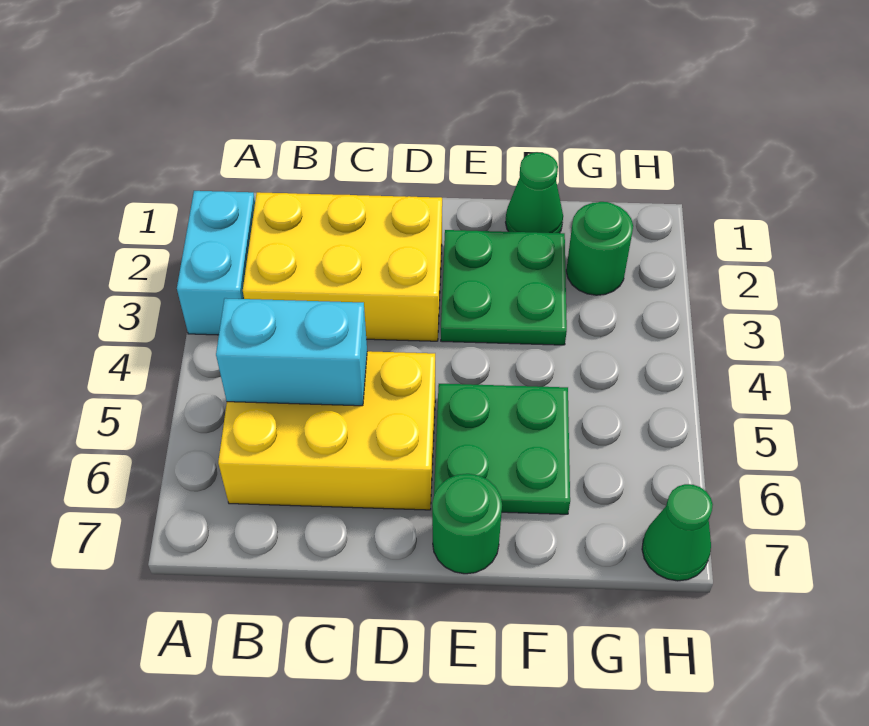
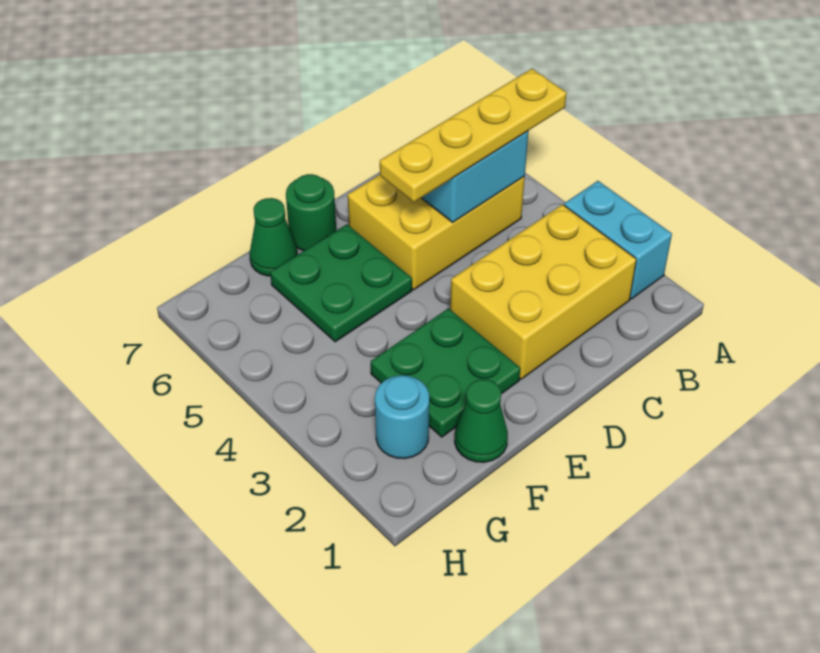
none -> yellow 1x4 plate [380,69,566,202]
green 1x1 round brick [566,202,633,295] -> cyan 1x1 round brick [375,375,429,459]
green 1x1 cone [642,484,713,581] -> green 1x1 cone moved to [249,198,298,276]

